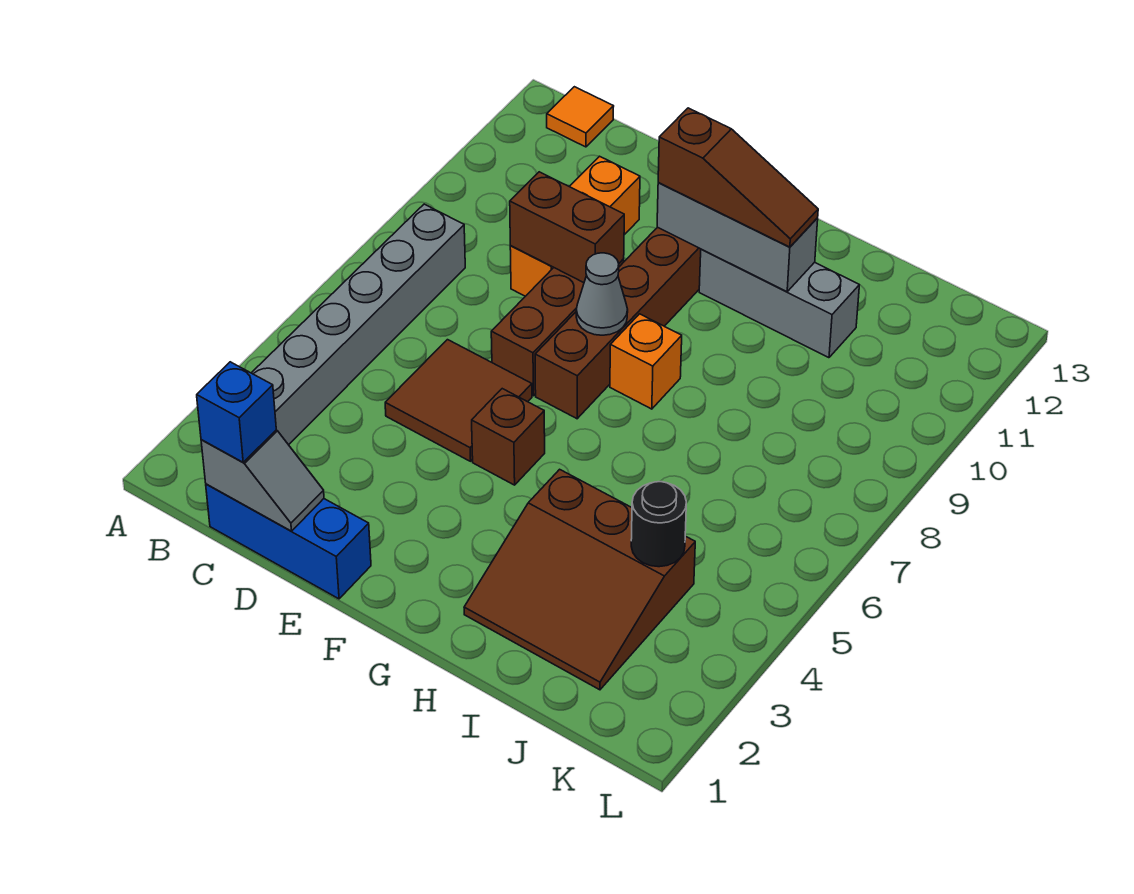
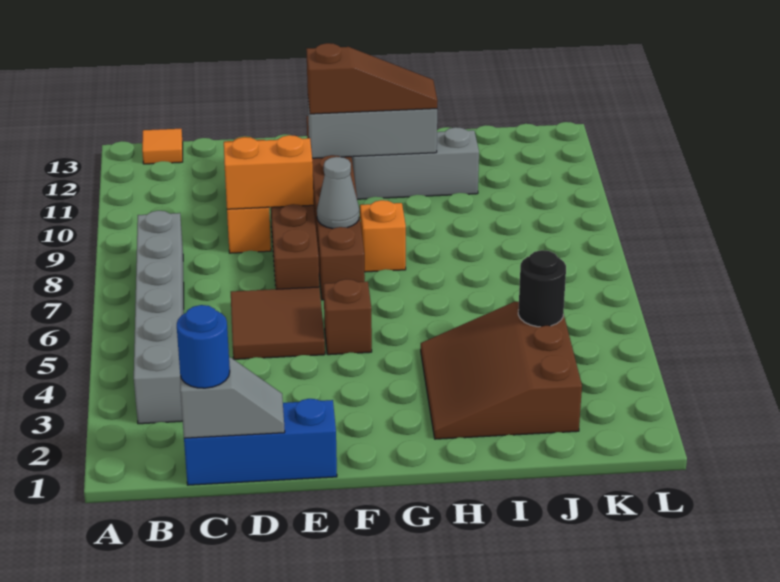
blue 1x1 brick [197,362,276,462] -> blue 1x1 round brick [177,305,230,388]
brown 1x2 brick [510,172,624,283] -> orange 1x2 brick [224,135,314,209]
brown 3x3 slope [464,469,695,690] -> brown 3x3 slope turned to [421,302,582,439]

